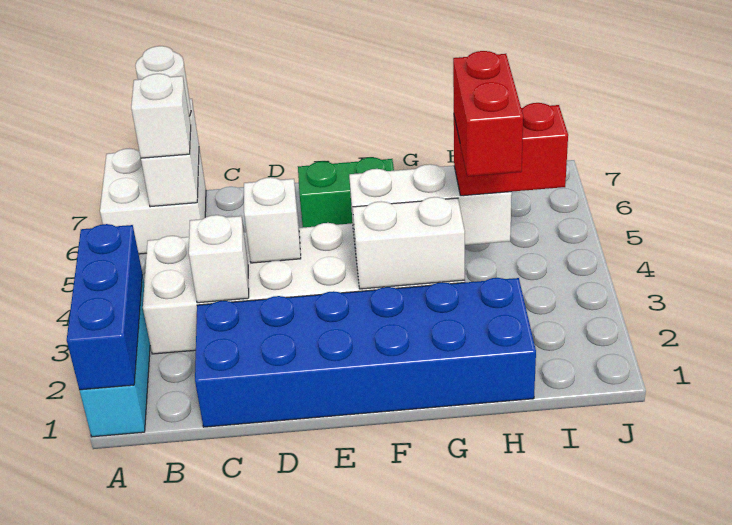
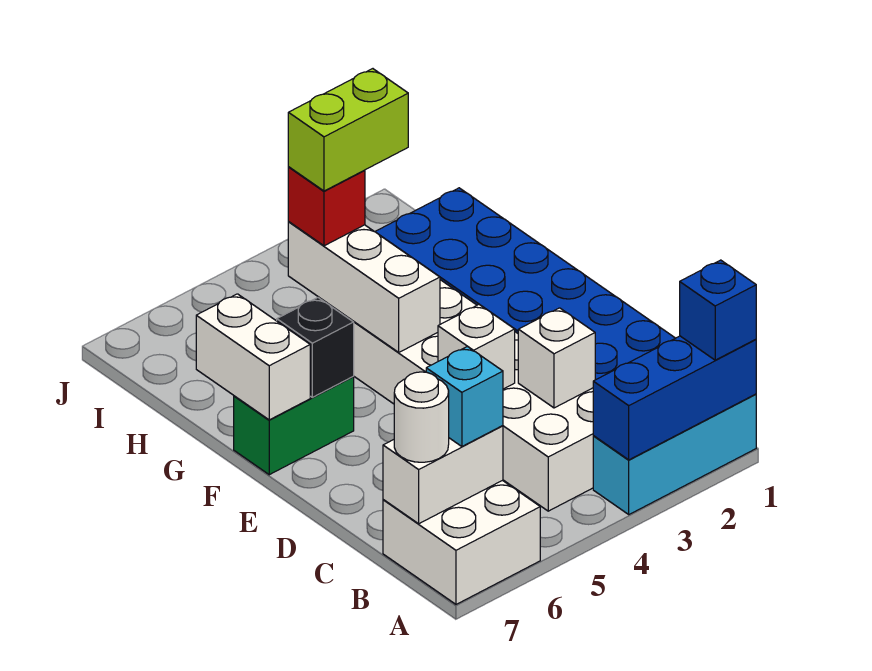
none -> blue 1x1 brick [680,260,756,360]
white 1x1 brick [131,74,191,158] -> cyan 1x1 brick [426,346,503,446]
green 1x2 brick [298,157,394,227] -> green 1x2 brick turned to [234,377,354,475]
white 1x2 brick [353,197,465,289] -> white 1x2 brick moved to [196,294,310,420]
none -> black 1x1 brick [277,298,354,397]
red 1x2 brick [453,51,523,177] -> lime 1x2 brick [288,69,408,191]
red 1x2 brick [454,103,568,196] -> red 1x1 brick [288,167,365,246]

